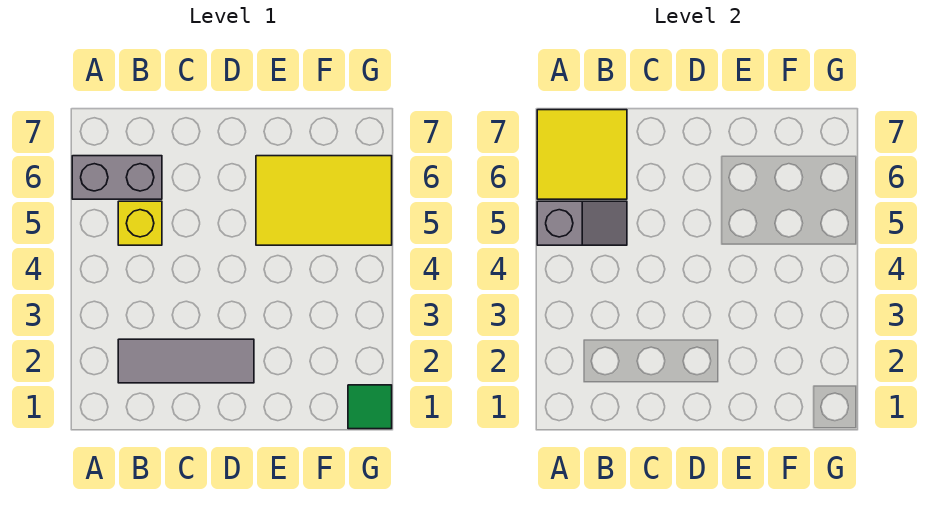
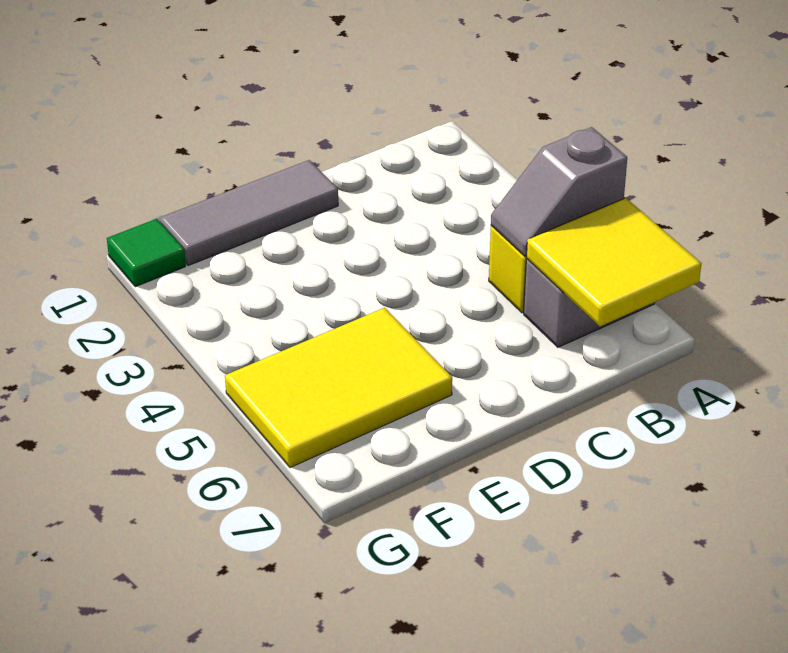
grey 1x3 tile [118,339,254,383] -> grey 1x3 tile moved to [160,160,338,265]

